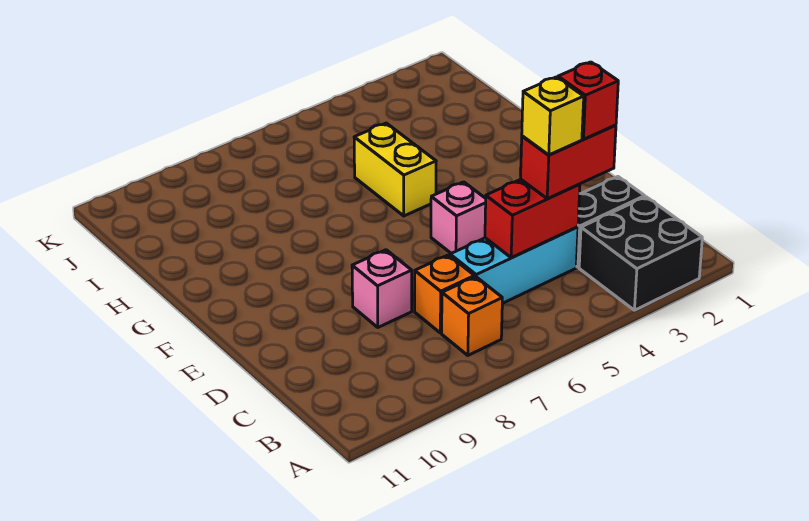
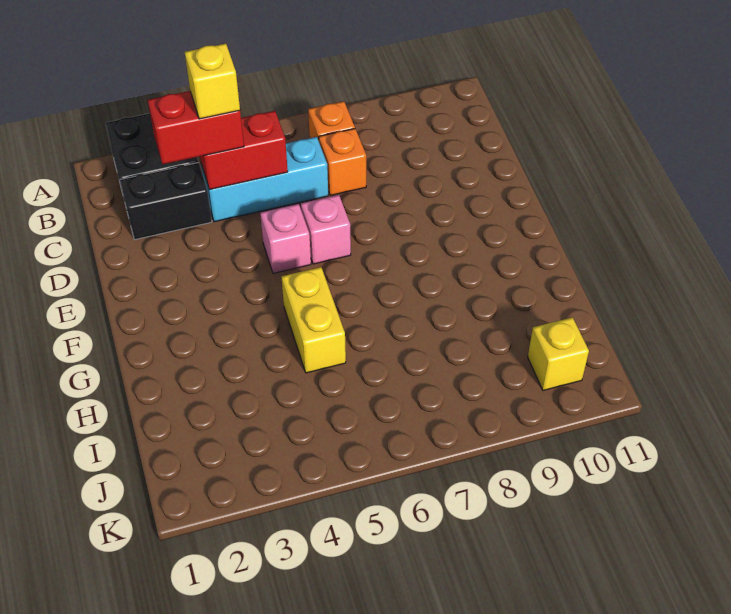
red 1x1 brick [558,62,618,139] -> none
pink 1x1 brick [352,250,412,327] -> pink 1x1 brick moved to [301,195,351,264]
none -> yellow 1x1 brick [528,317,589,390]

